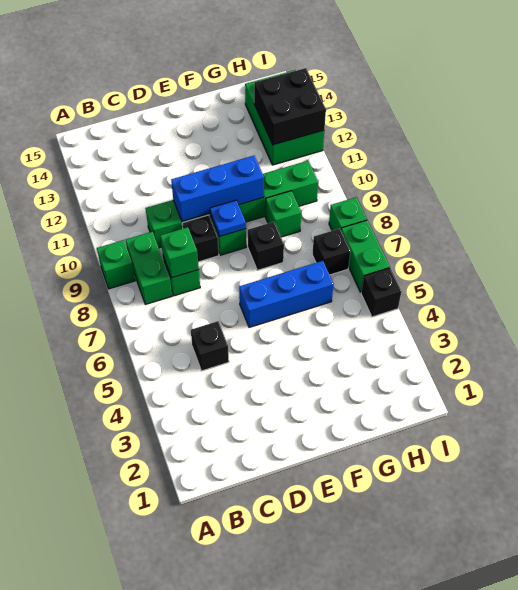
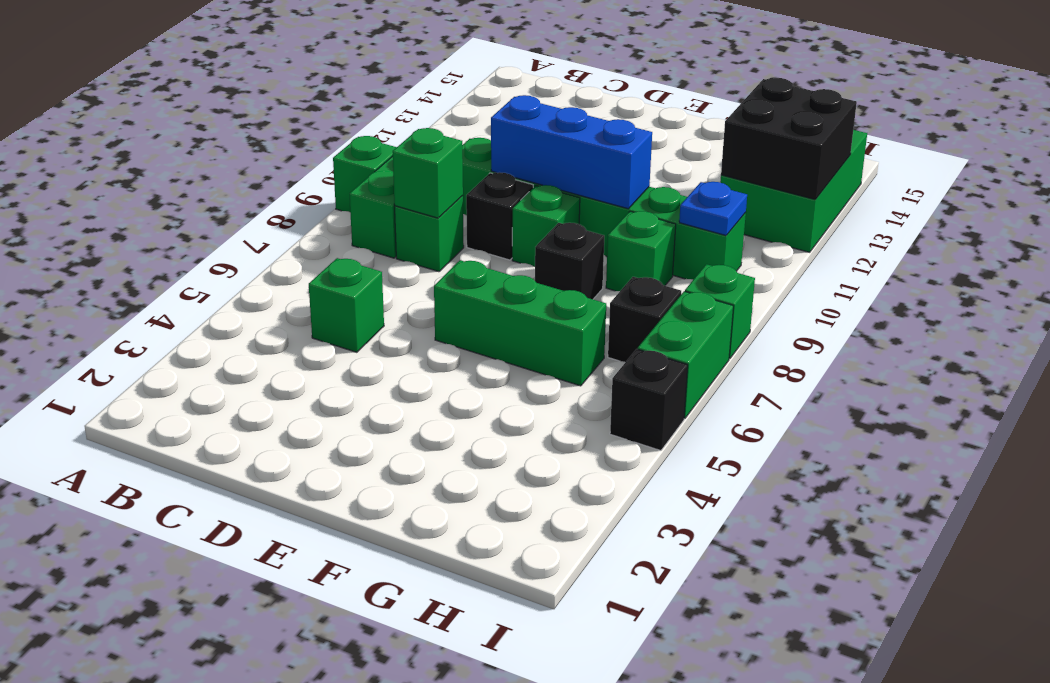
black 1x1 brick [191,321,229,371] -> green 1x1 brick [309,258,384,352]
blue 1x3 brick [239,261,334,327] -> green 1x3 brick [434,260,606,386]
blue 1x1 plate [210,200,246,236] -> blue 1x1 plate moved to [679,182,747,236]

